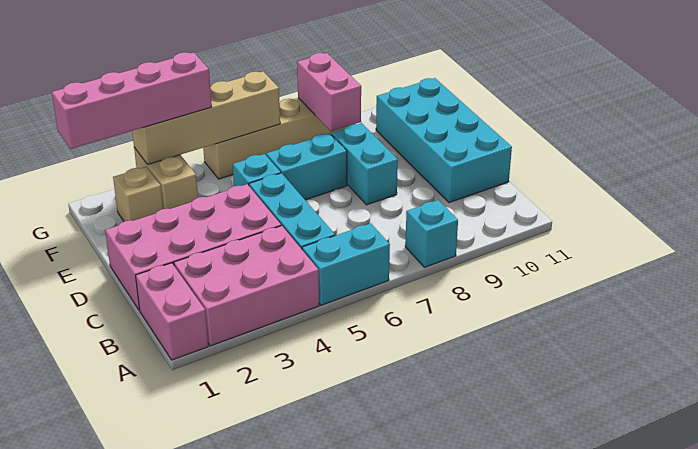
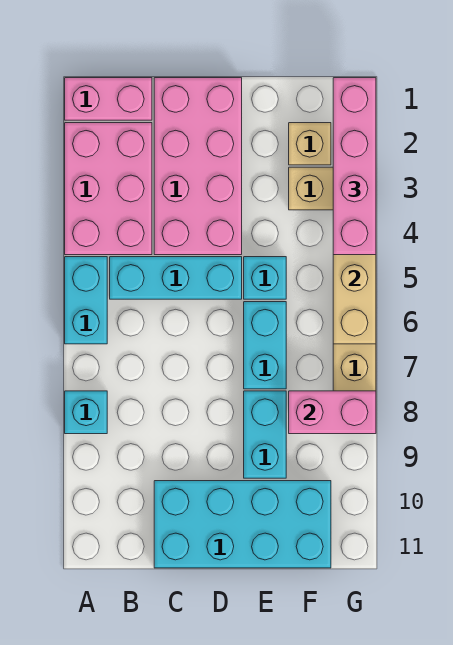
cyan 1x2 brick [332,123,398,205] -> cyan 1x2 brick turned to [244,391,286,478]

